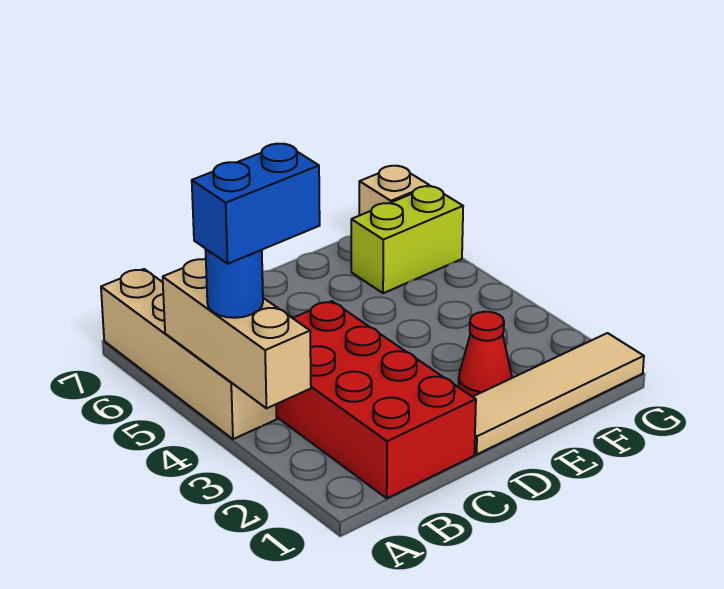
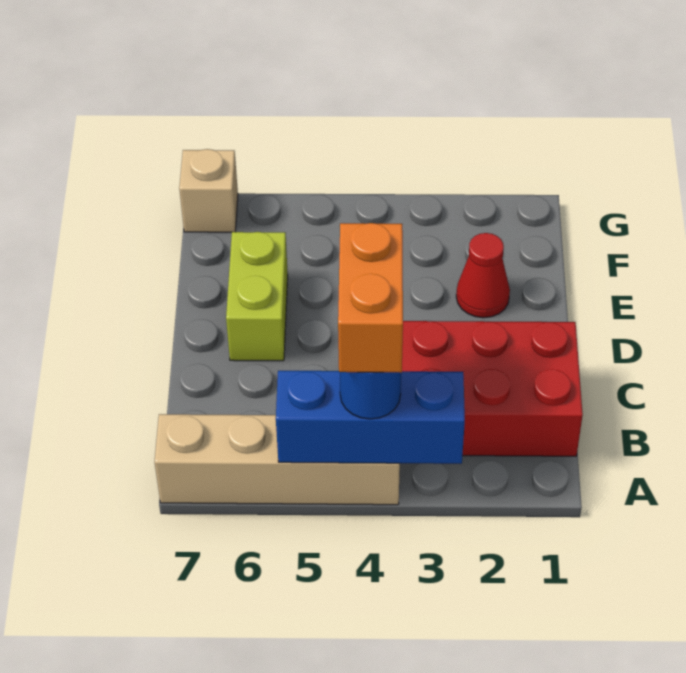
tan 1x3 brick [163,259,311,408] -> blue 1x3 brick [276,371,465,464]
blue 1x2 brick [192,144,320,264] -> orange 1x2 brick [338,223,403,373]
tan 1x4 tile [473,333,644,455] -> none
lime 1x2 brick [351,186,463,293] -> lime 1x2 brick moved to [226,232,288,361]

